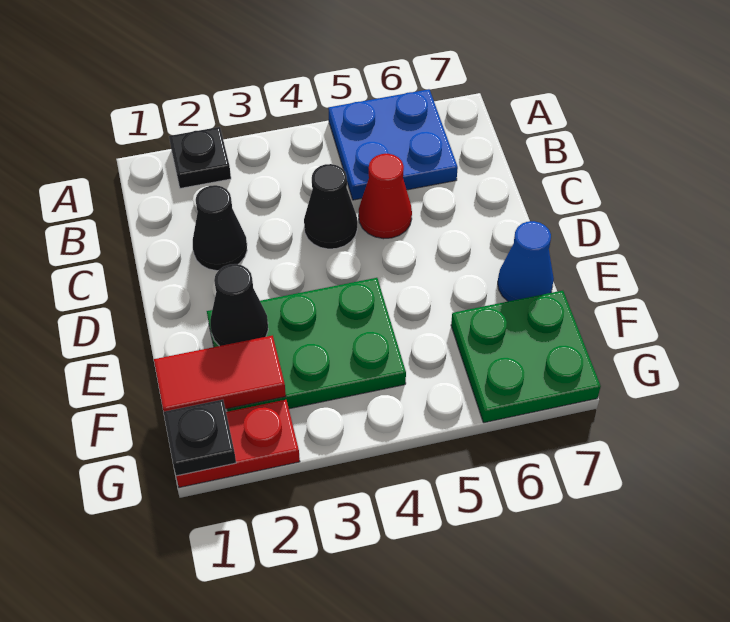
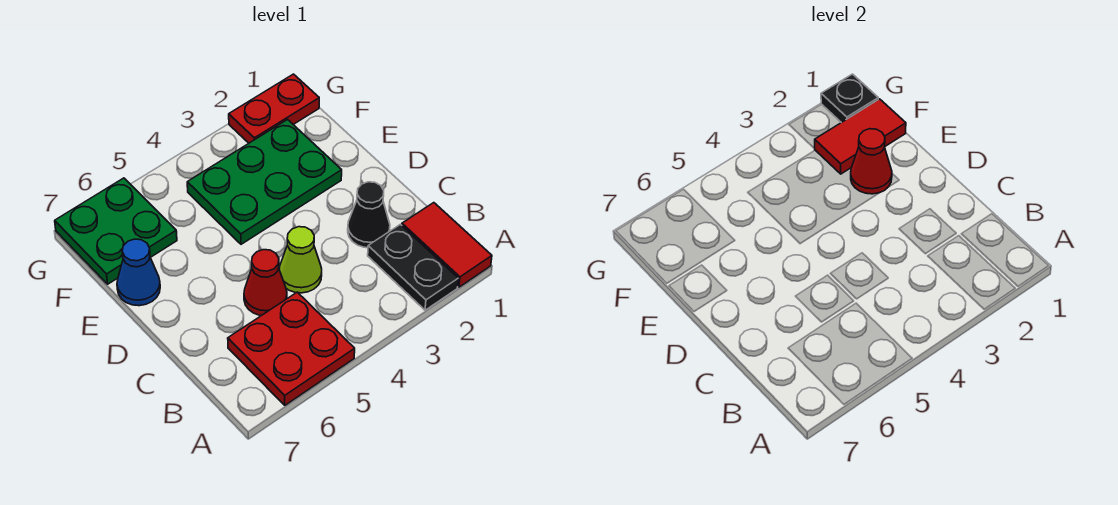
none -> red 1x2 tile [402,203,492,287]
black 1x1 plate [169,127,231,188] -> black 1x2 plate [368,224,458,310]
blue 2x2 plate [328,89,458,200] -> red 2x2 plate [228,292,355,405]
black 1x1 cone [304,164,357,249] -> lime 1x1 cone [279,227,322,293]
black 1x1 cone [210,264,268,346] -> red 1x1 cone [851,129,892,194]

